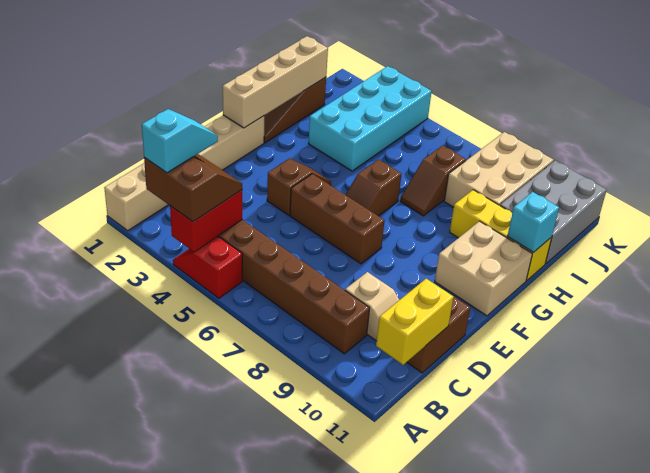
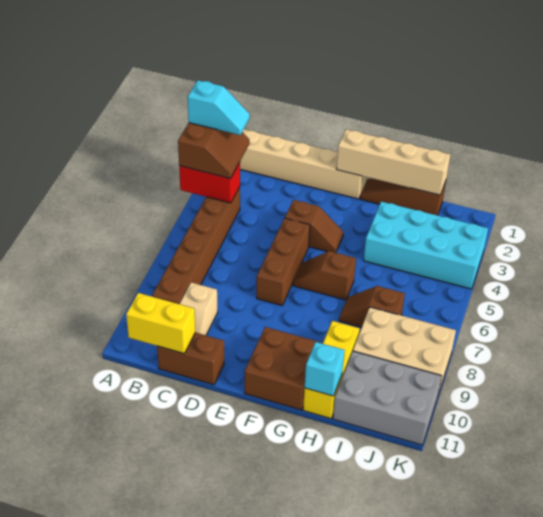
red 1x2 slope [173,237,242,298] -> none
tan 2x2 brick [435,221,532,316] -> brown 2x2 brick [244,327,321,410]

